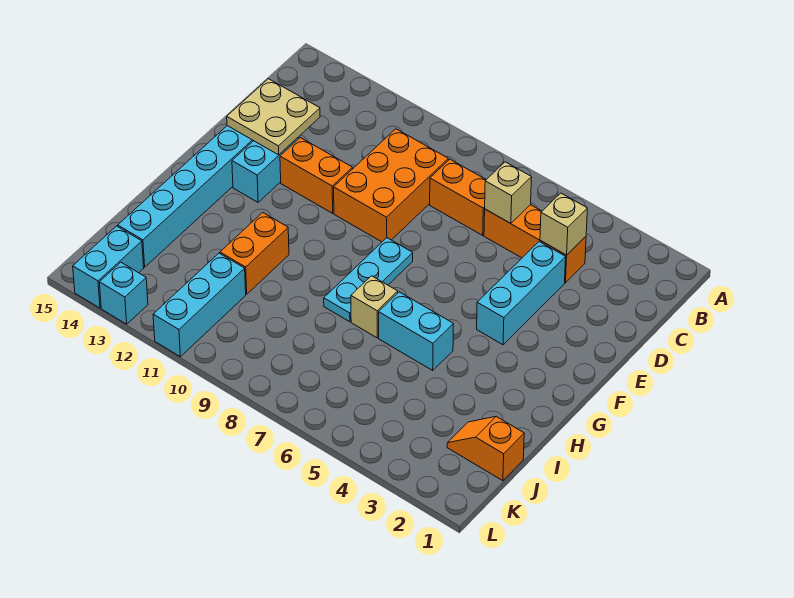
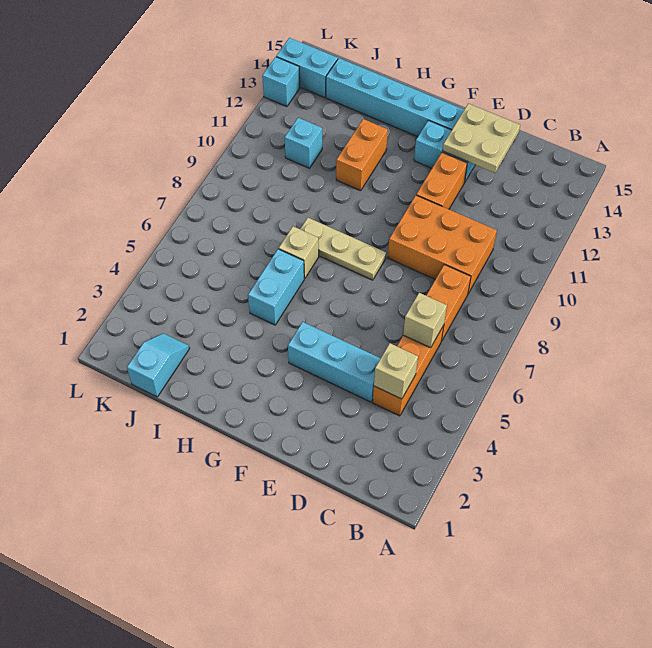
cyan 1x3 plate [324,238,413,322] -> tan 1x3 plate [300,218,386,280]
orange 1x2 brick [220,213,289,294] -> orange 1x2 brick turned to [336,119,388,191]
orange 1x2 slope [447,417,524,481] -> cyan 1x2 slope [127,333,190,397]
cyan 1x3 brick [153,253,246,357] -> cyan 1x1 brick [285,118,322,168]

